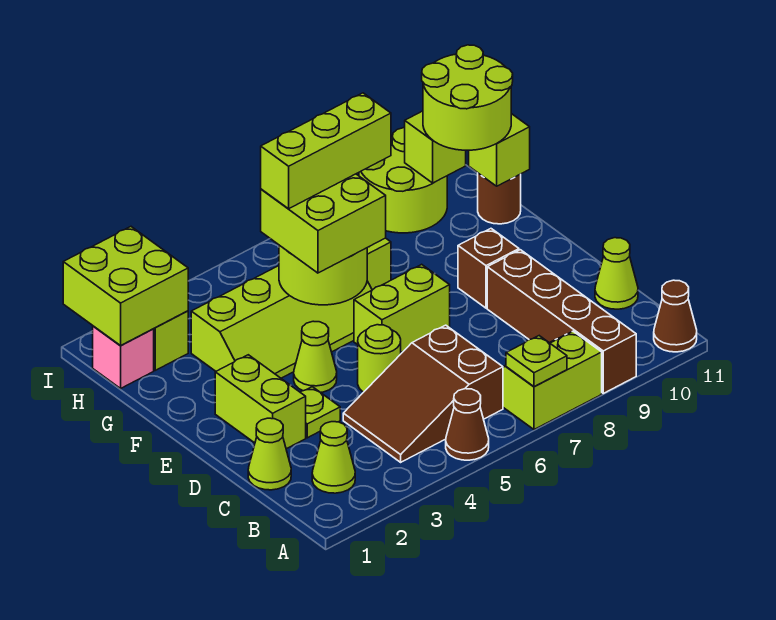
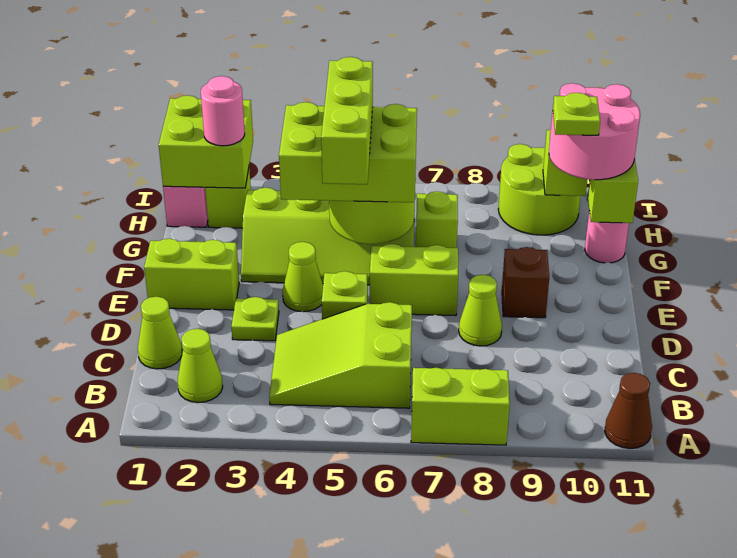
brown 1x1 cone [446,389,489,460] -> none
lime 1x1 plate [506,336,567,387] -> lime 1x1 plate moved to [553,93,600,135]
brown 1x4 brick [487,250,636,393] -> none
brown 2x3 slope [343,325,503,462] -> lime 2x3 slope [269,302,412,408]
lime 1x1 cone [595,238,638,309] -> lime 1x1 cone moved to [459,275,502,346]
lime 1x2 brick [215,355,306,449] -> lime 1x2 brick turned to [144,239,239,310]
lime 1x1 round brick [358,325,401,392] -> lime 1x1 brick [322,271,368,319]
lime 2x2 brick [261,174,386,273] -> lime 2x3 brick [279,102,417,202]
lime 1x3 brick [261,93,391,209] -> lime 1x3 brick turned to [321,57,373,184]
lime 2x2 round brick [422,45,513,150] -> pink 2x2 round brick [549,83,640,180]
brown 1x1 round brick [478,173,521,224] -> pink 1x1 round brick [585,211,629,263]
none -> pink 1x1 round brick [201,76,245,146]

